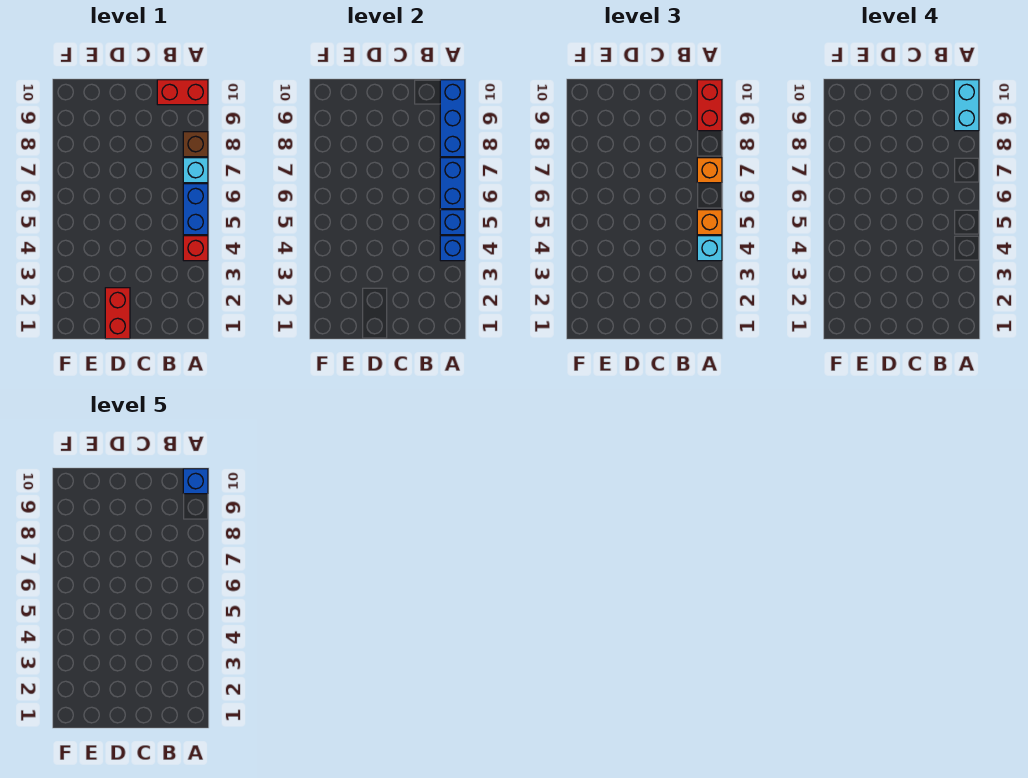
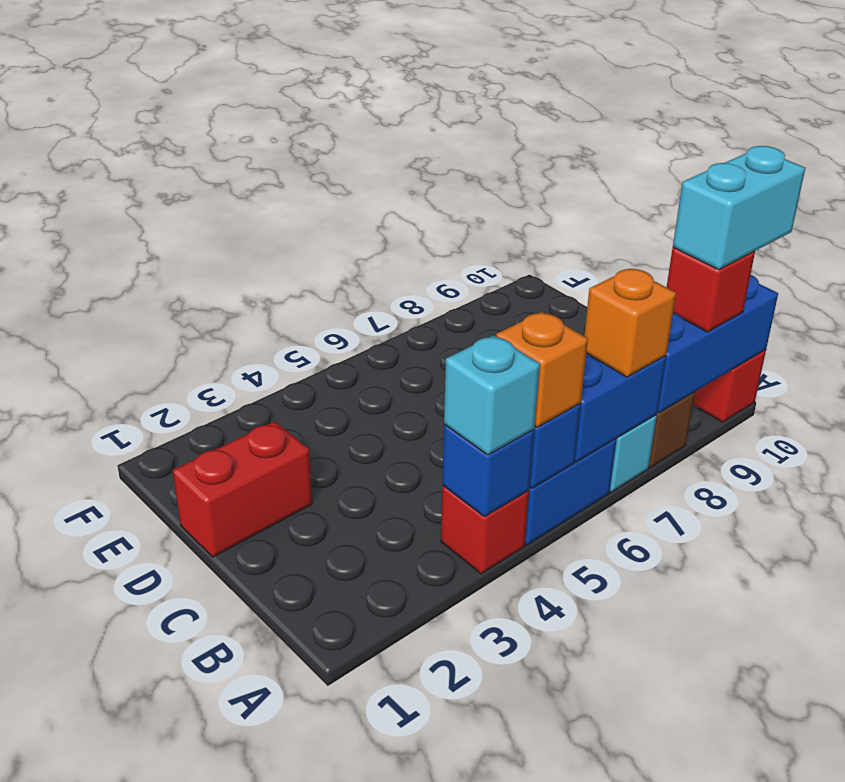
red 1x2 brick [697,80,722,131] -> red 1x1 brick [667,247,755,332]
blue 1x1 brick [183,469,208,494] -> none

